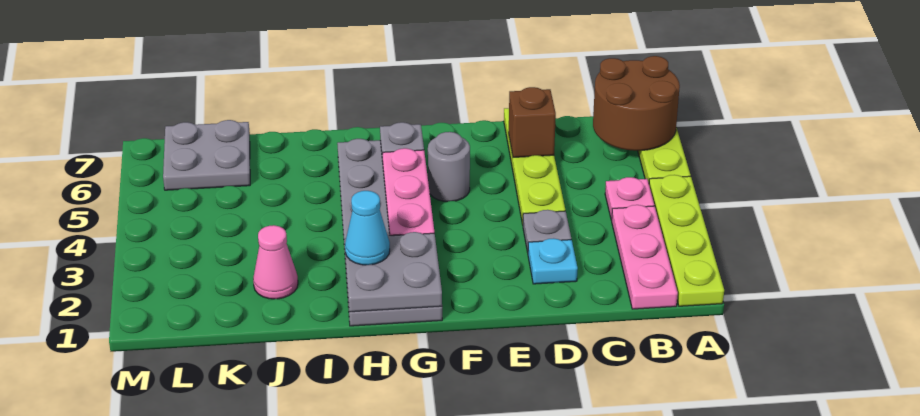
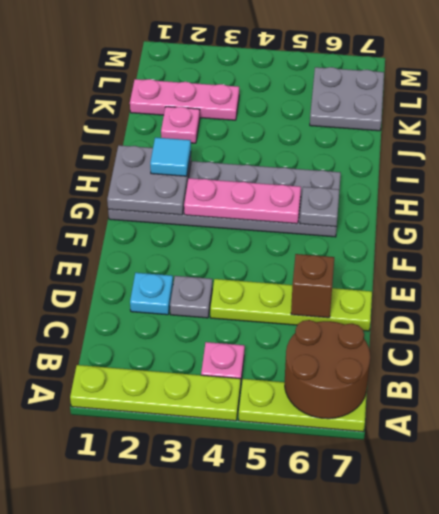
pink 1x3 plate [612,205,678,309] -> pink 1x3 plate moved to [130,79,239,120]
grey 1x1 round brick [428,132,470,202] -> none
cyan 1x1 cone [345,191,390,265] -> cyan 1x1 tile [150,137,191,176]
pink 1x1 cone [253,225,298,299] -> pink 1x1 plate [161,107,200,143]

